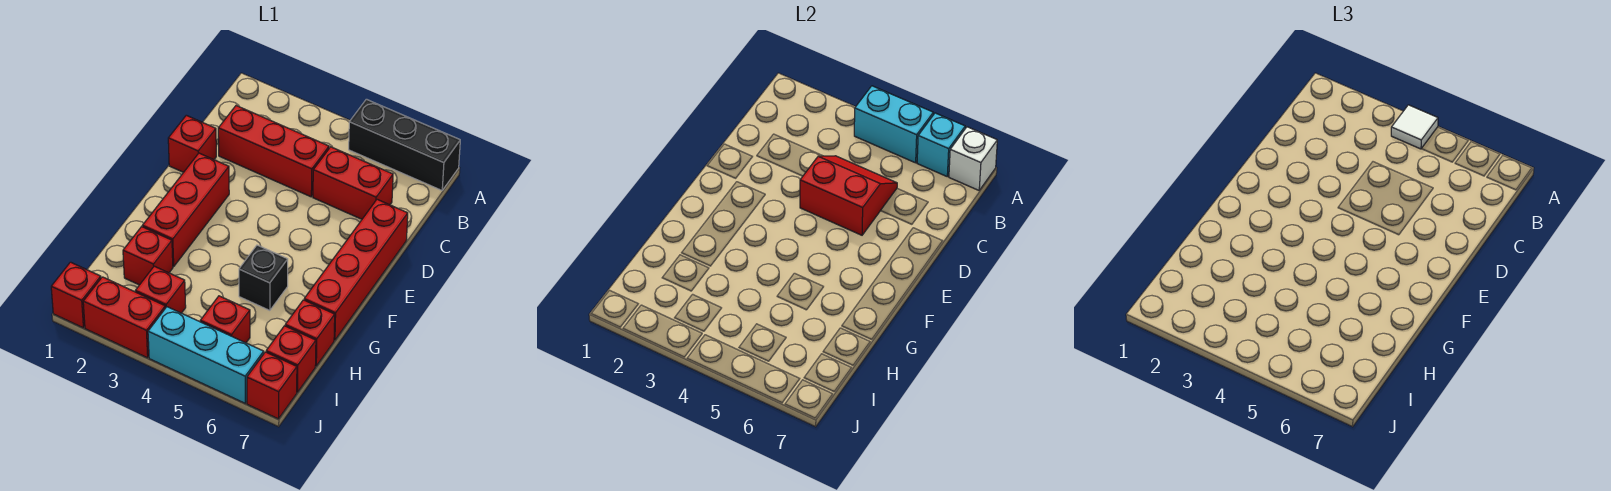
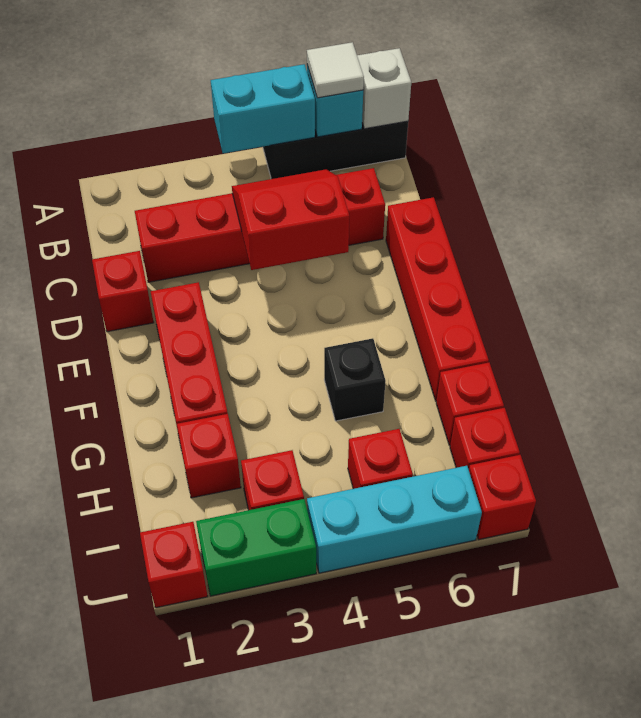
white 1x1 tile [1391,105,1438,149] -> white 1x1 tile moved to [307,42,364,98]
red 1x2 brick [83,277,165,358] -> green 1x2 brick [196,499,316,596]

